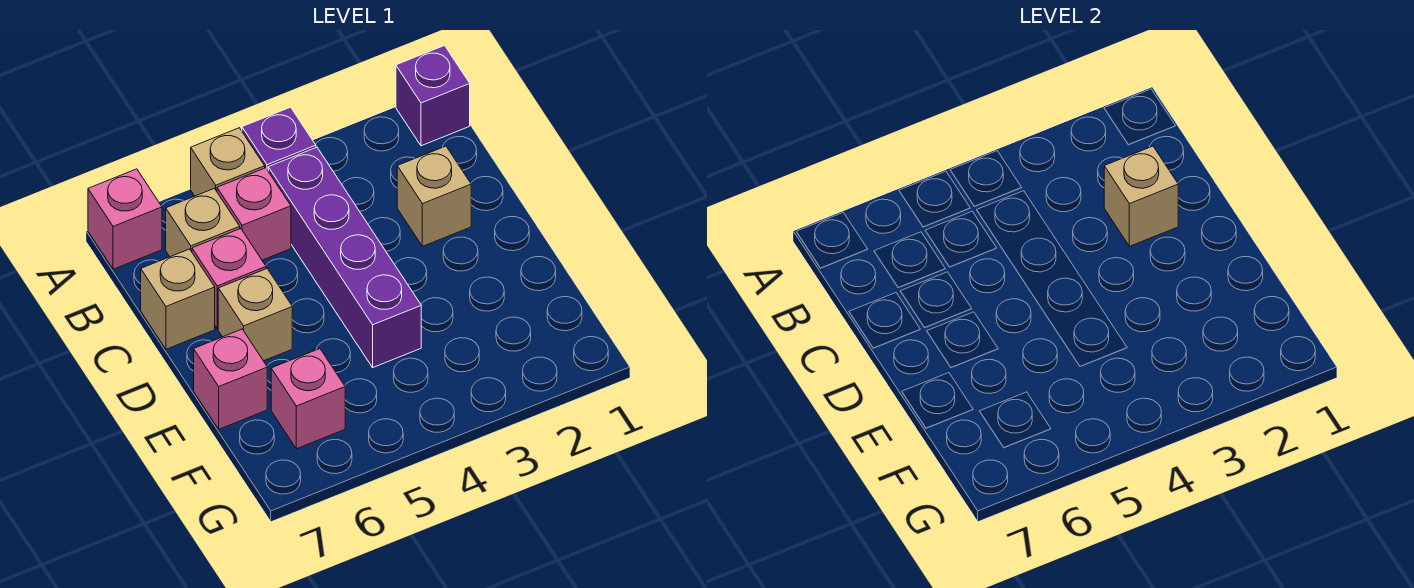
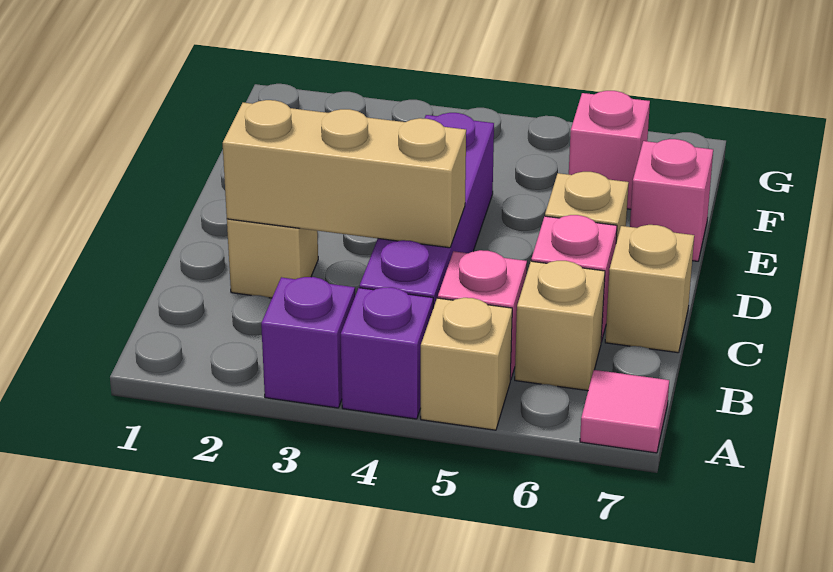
purple 1x1 brick [396,46,470,146] -> purple 1x1 brick moved to [261,277,355,408]
pink 1x1 brick [88,169,162,269] -> pink 1x1 tile [580,370,669,453]
tan 1x1 brick [1104,146,1178,246] -> tan 1x3 brick [223,100,466,248]

